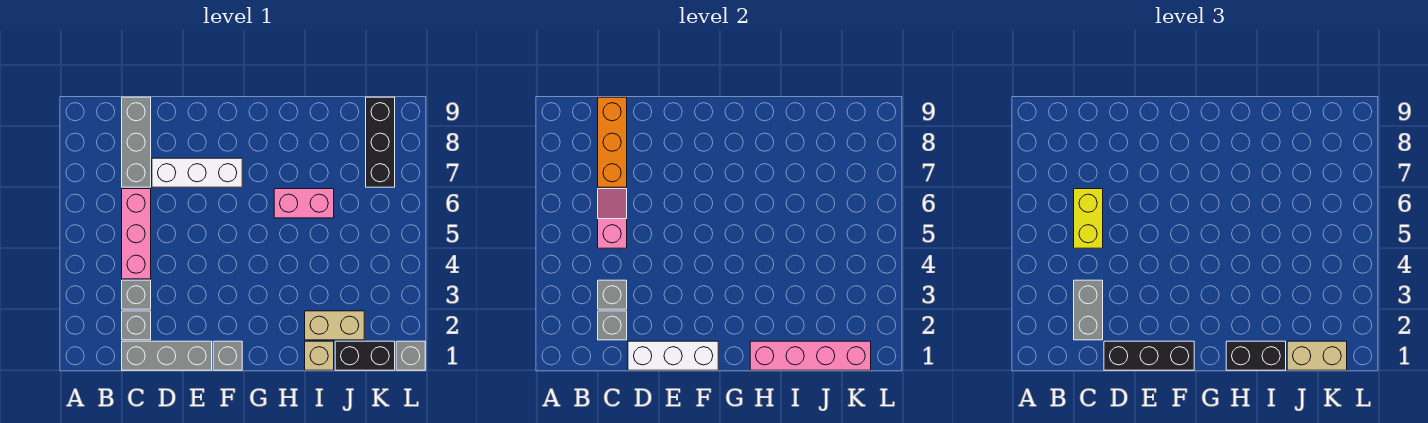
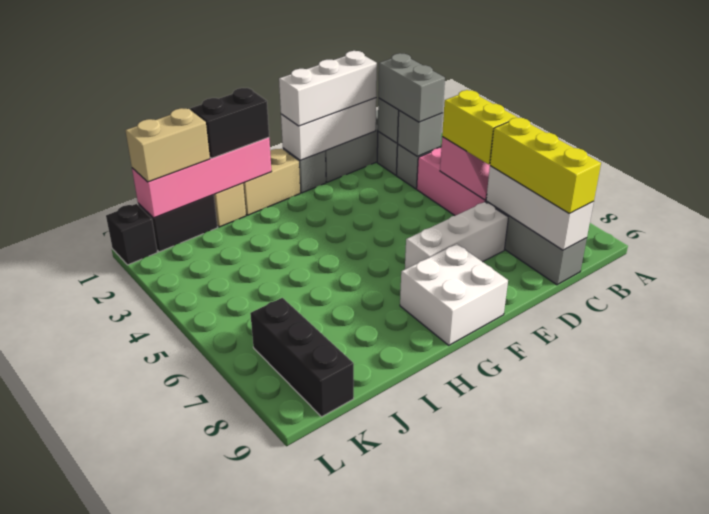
orange 1x3 brick [598,97,627,187] -> white 1x3 brick [486,166,594,250]
none -> yellow 1x3 brick [490,118,601,214]
black 1x3 brick [1104,341,1194,370] -> white 1x3 brick [279,51,377,126]
none -> white 2x2 brick [400,244,508,345]
pink 1x2 brick [274,189,334,218] -> none
tan 1x2 brick [305,311,364,340] -> tan 1x2 brick moved to [243,149,300,215]
grey 1x1 brick [396,341,425,370] -> black 1x1 brick [106,204,157,265]

